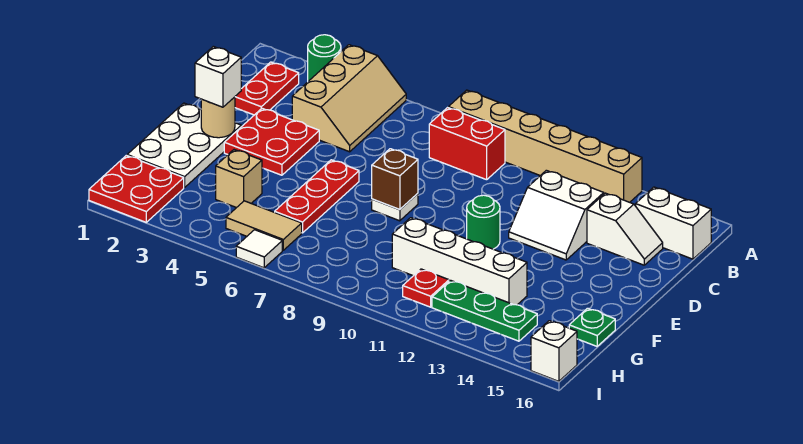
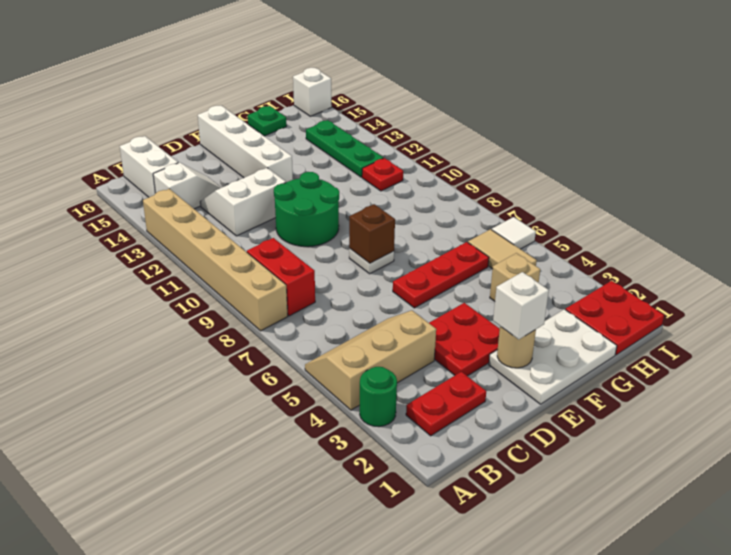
white 2x2 slope [509,170,604,260] -> white 2x2 slope turned to [200,168,286,236]
white 1x2 slope [587,193,663,265] -> white 1x2 slope turned to [153,163,221,209]
green 1x1 round brick [467,195,500,249] -> green 2x2 round brick [274,172,339,247]
white 1x4 brick [392,218,527,305] -> white 1x4 brick moved to [198,105,293,182]

